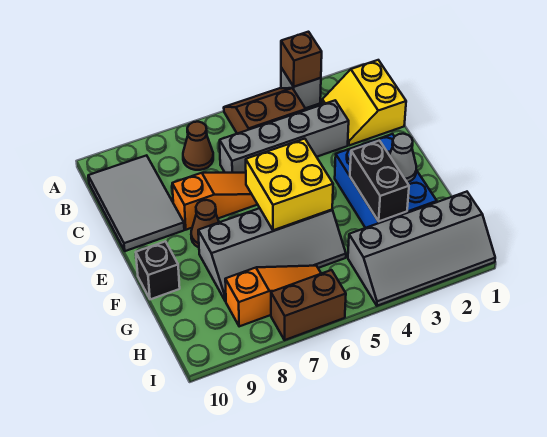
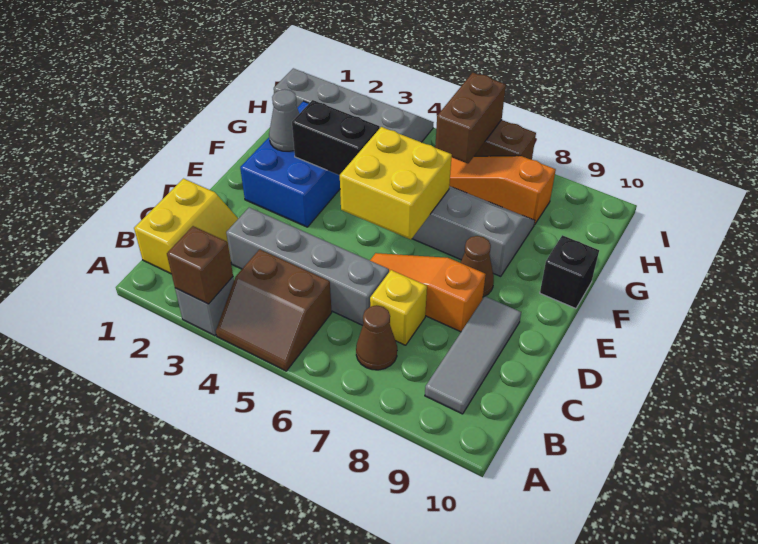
grey 2x3 tile [88,155,184,251] -> grey 1x3 tile [425,297,521,414]
none -> yellow 1x1 brick [370,270,427,345]
black 1x2 brick [350,141,409,221] -> black 1x2 brick turned to [292,100,380,175]
none -> brown 1x2 brick [435,73,506,164]

